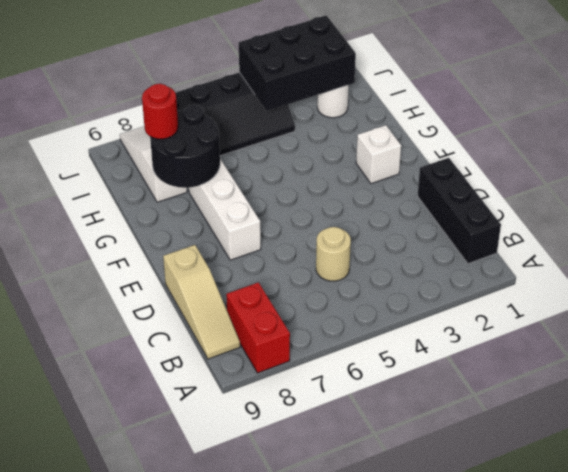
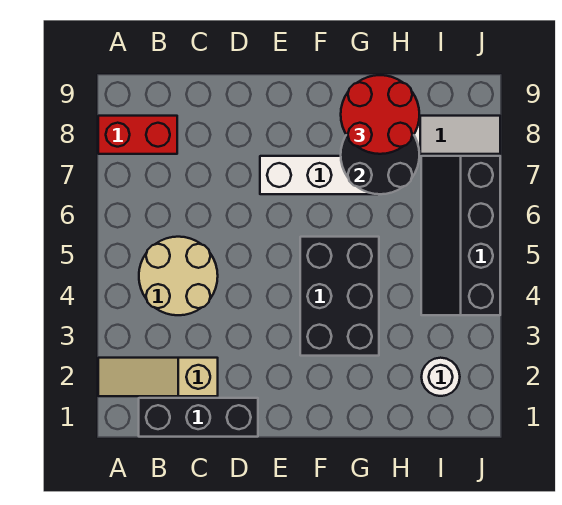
tan 1x3 slope [163,245,240,359] -> tan 1x3 slope moved to [98,358,218,396]
tan 1x1 round brick [316,227,351,281] -> tan 2x2 round brick [139,237,218,315]
white 1x1 brick [356,125,401,184] -> none
red 1x1 round brick [142,84,178,139] -> red 2x2 round brick [341,75,419,154]
black 2x3 brick [239,15,356,111] -> black 2x3 brick moved to [300,237,379,356]

